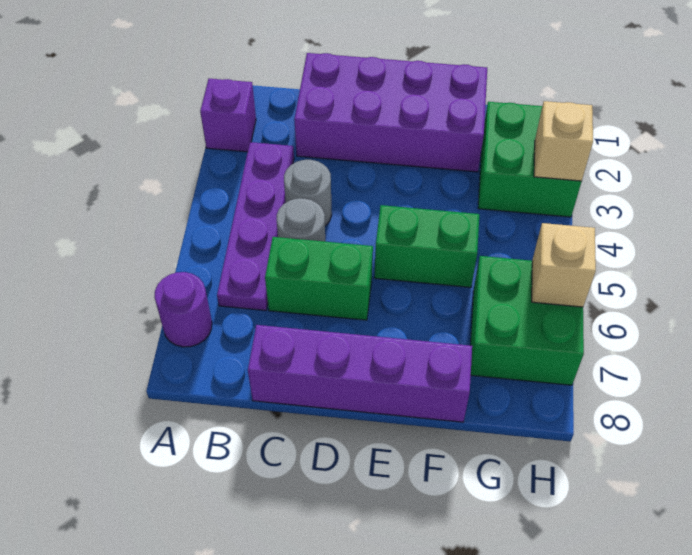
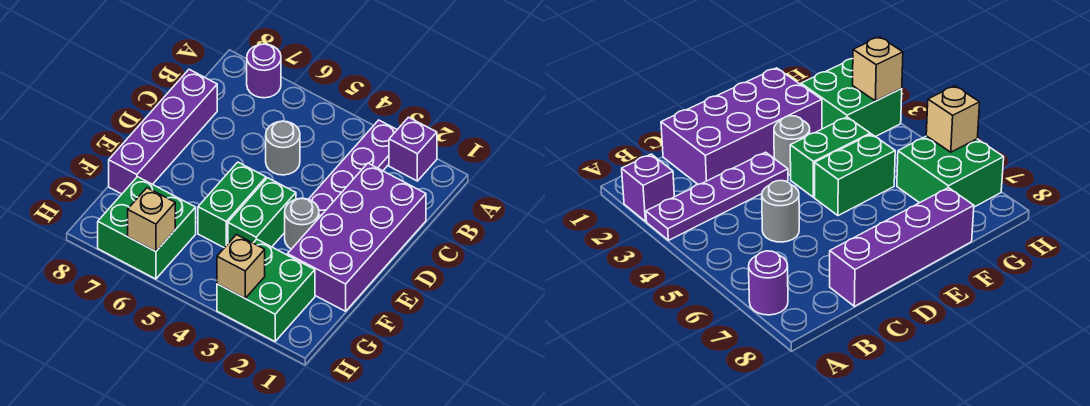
purple 1x4 plate [217,142,294,310] -> purple 1x4 plate turned to [308,120,397,218]
grey 1x1 round brick [284,160,332,226] -> grey 1x1 round brick moved to [285,198,319,249]
green 1x2 brick [265,237,373,320] -> green 1x2 brick moved to [228,178,296,247]

